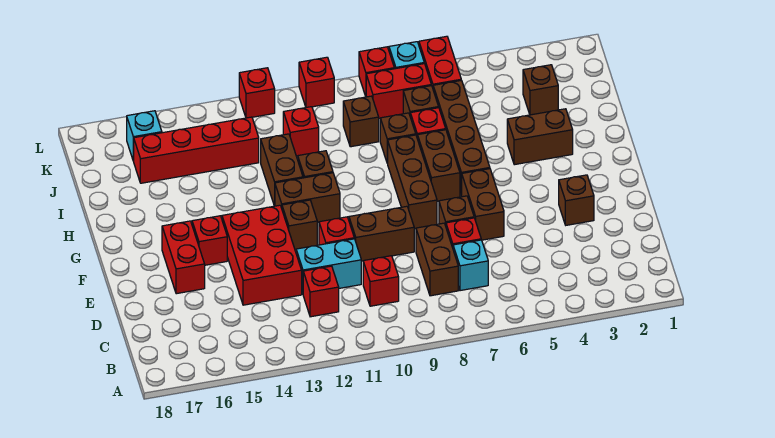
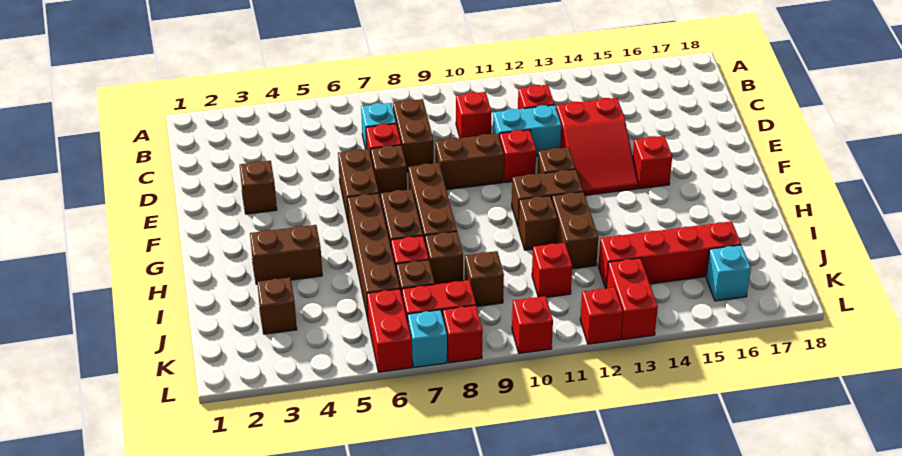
red 2x3 brick [222,205,302,305] -> red 2x3 slope [556,98,638,195]
red 1x2 brick [162,221,205,294] -> red 1x2 brick moved to [606,258,658,340]

